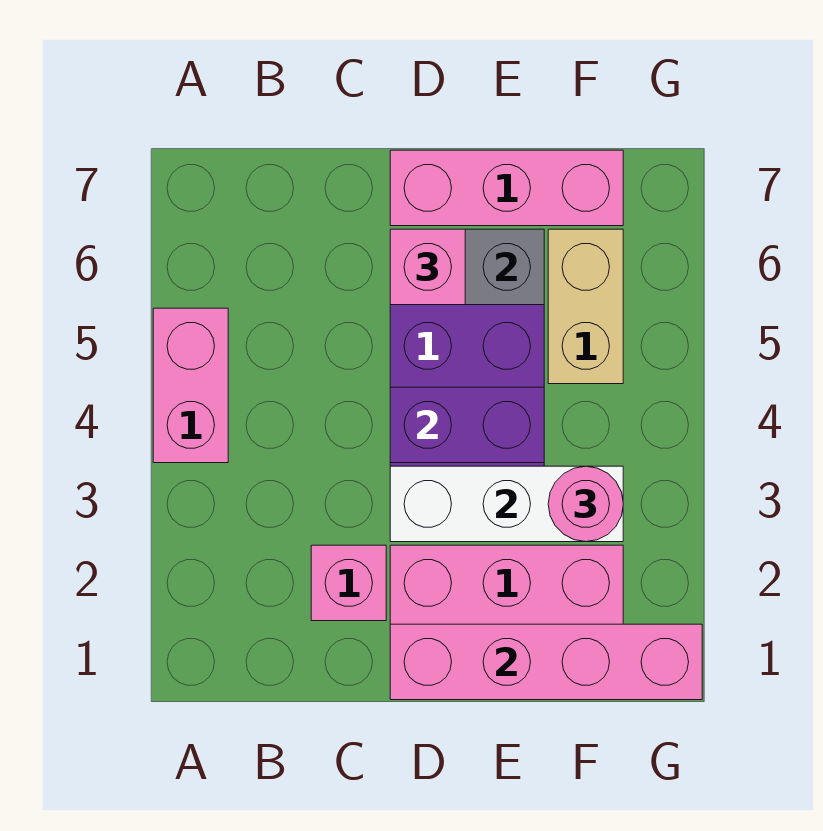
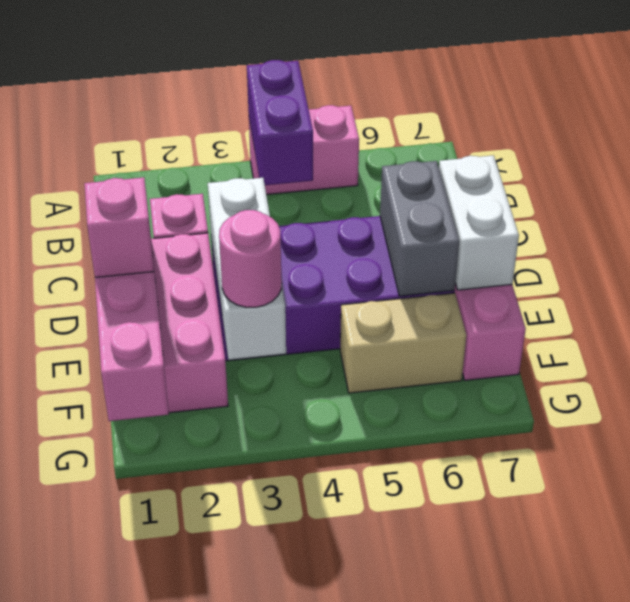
purple 1x2 brick [390,387,544,463] -> purple 1x2 brick moved to [247,60,313,185]
pink 1x1 brick [390,229,465,305] -> pink 1x1 brick moved to [84,177,154,277]
none -> white 1x2 brick [439,155,519,290]

